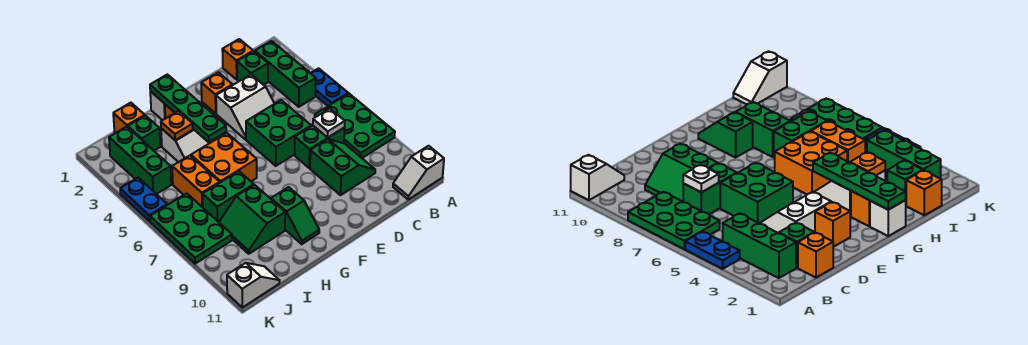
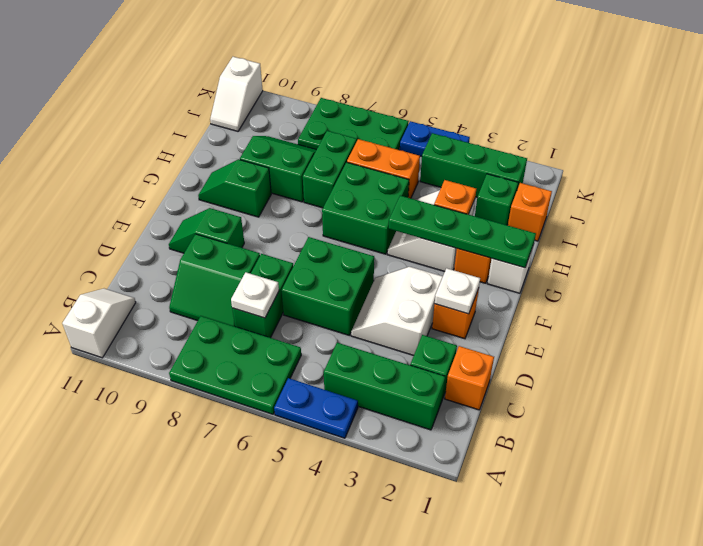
none -> white 1x1 plate [435,268,480,314]
none -> green 1x2 slope [169,208,244,253]
orange 2x2 brick [191,133,257,182] -> green 2x2 brick [322,162,409,254]

